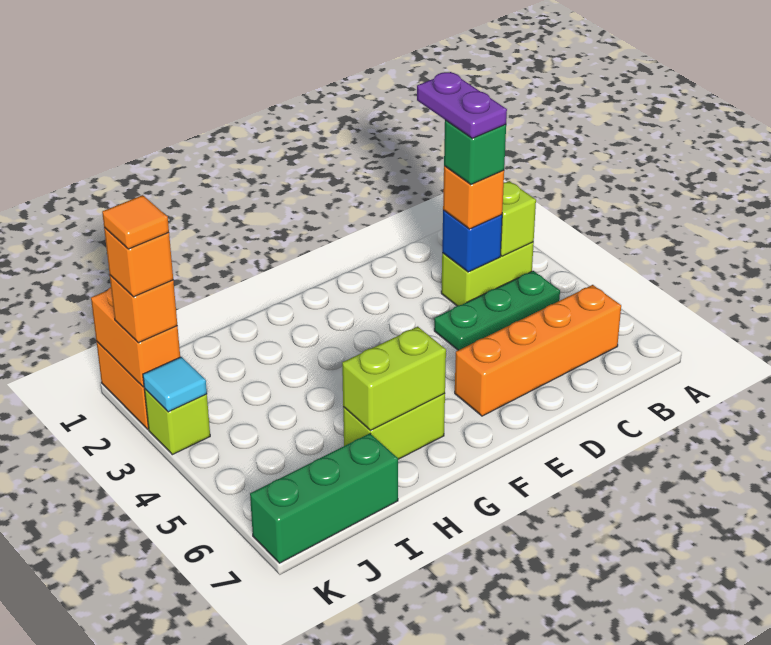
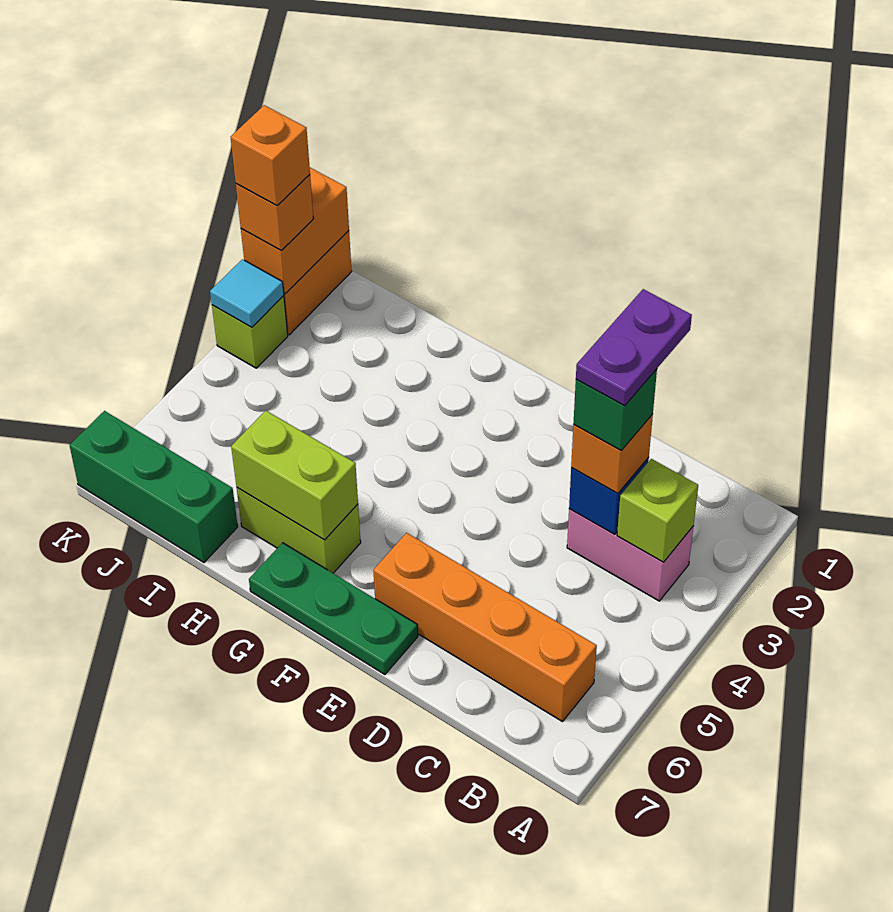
lime 1x2 brick [441,242,534,306] -> pink 1x2 brick [567,509,693,601]
green 1x3 plate [434,271,560,350] -> green 1x3 plate moved to [249,543,418,674]
orange 1x1 tile [102,195,169,249] -> none

